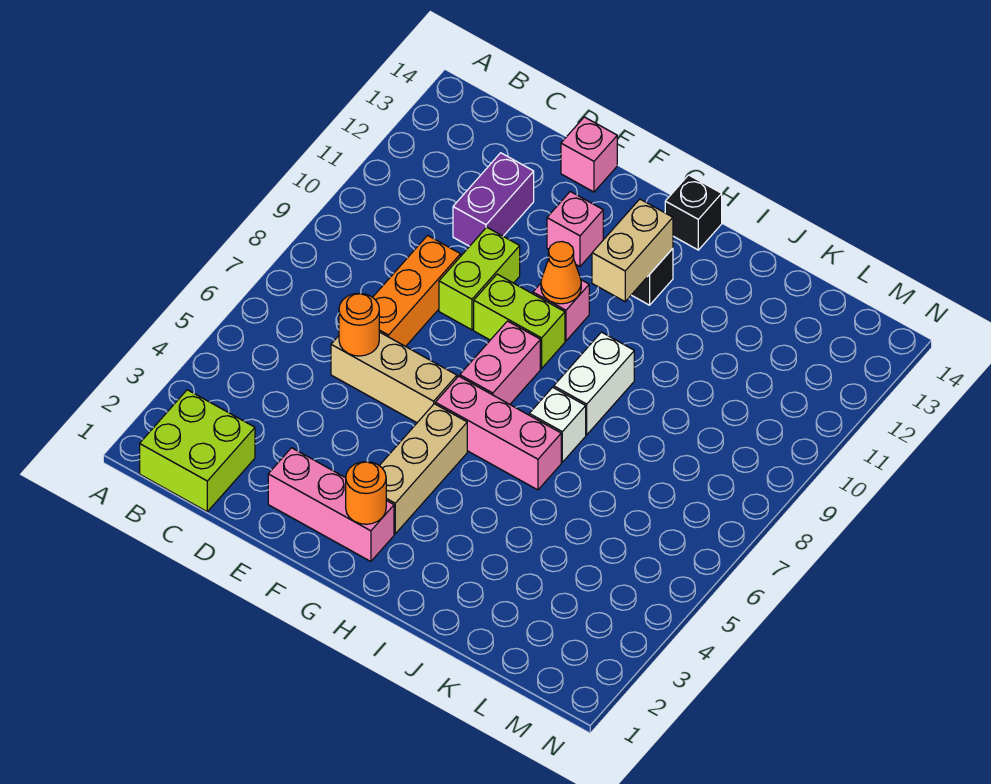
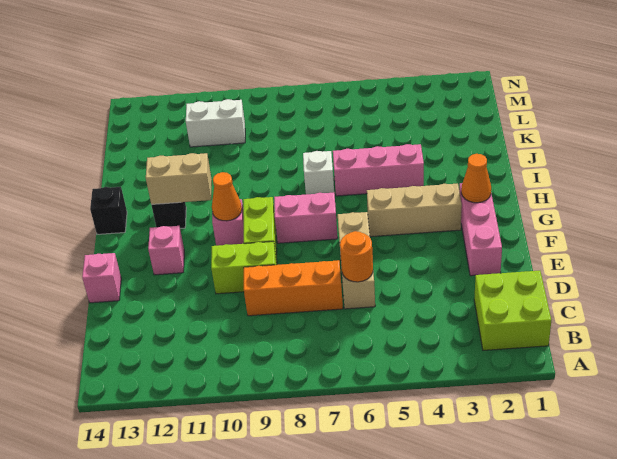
purple 1x2 brick [453,153,534,246] -> none
orange 1x1 round brick [346,462,386,524] -> orange 1x1 cone [461,154,491,203]
pink 1x3 brick [435,376,561,490] -> pink 1x3 brick turned to [333,144,424,196]
white 1x2 brick [554,332,634,435] -> white 1x2 brick moved to [186,99,245,147]

